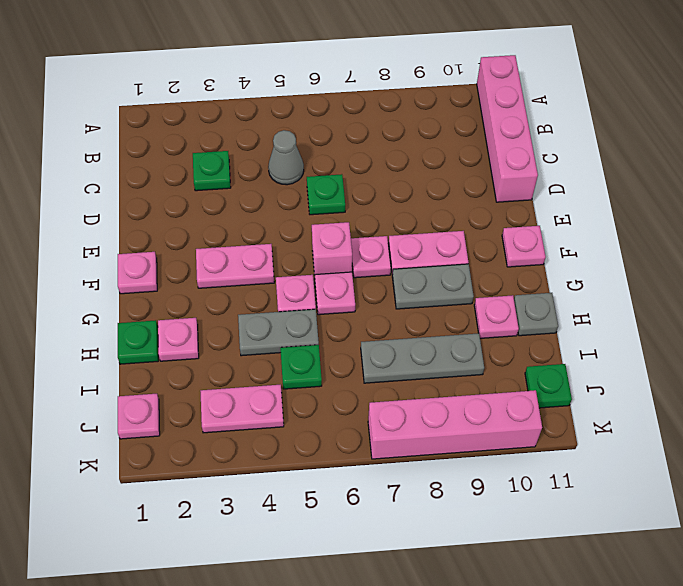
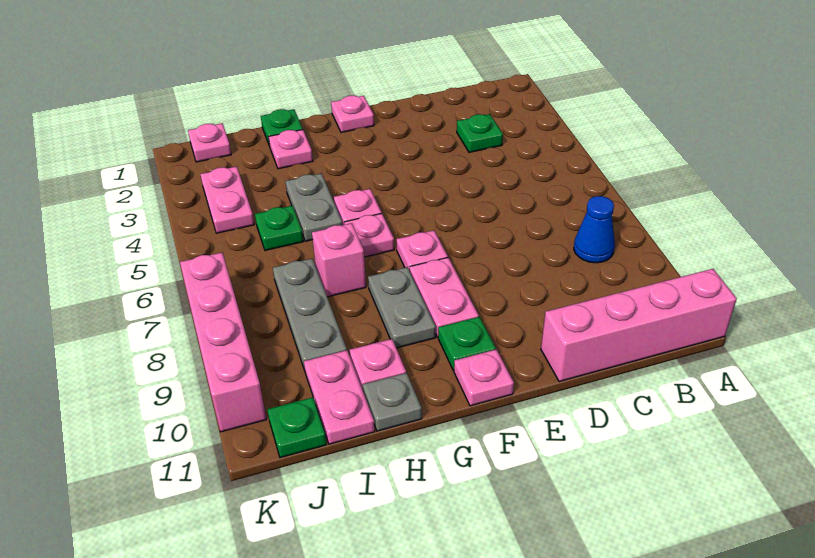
none -> blue 1x1 cone [574,196,615,263]
grey 1x1 cone [268,130,304,185] -> none
green 1x1 plate [307,174,345,215] -> green 1x1 plate moved to [438,317,496,370]
pink 1x2 plate [196,244,274,288] -> pink 1x2 plate moved to [304,350,375,444]
pink 1x1 brick [312,222,352,275] -> pink 1x1 brick moved to [312,223,366,297]

